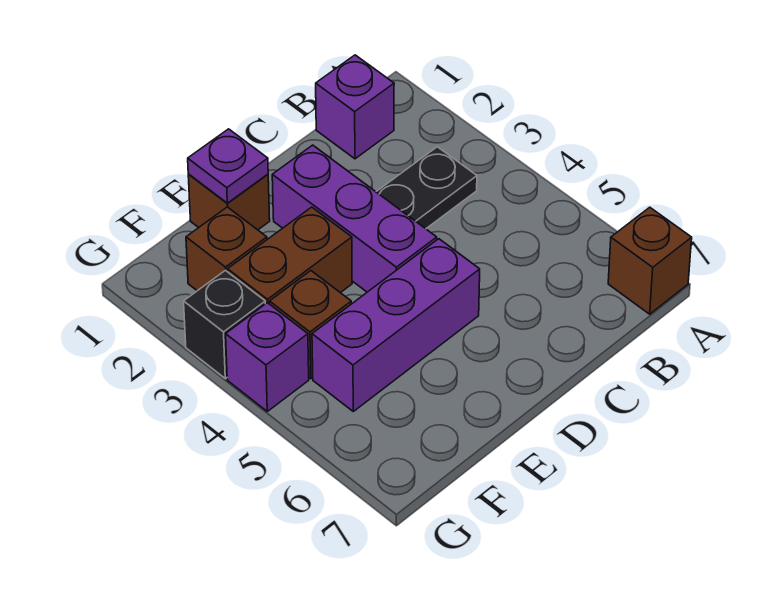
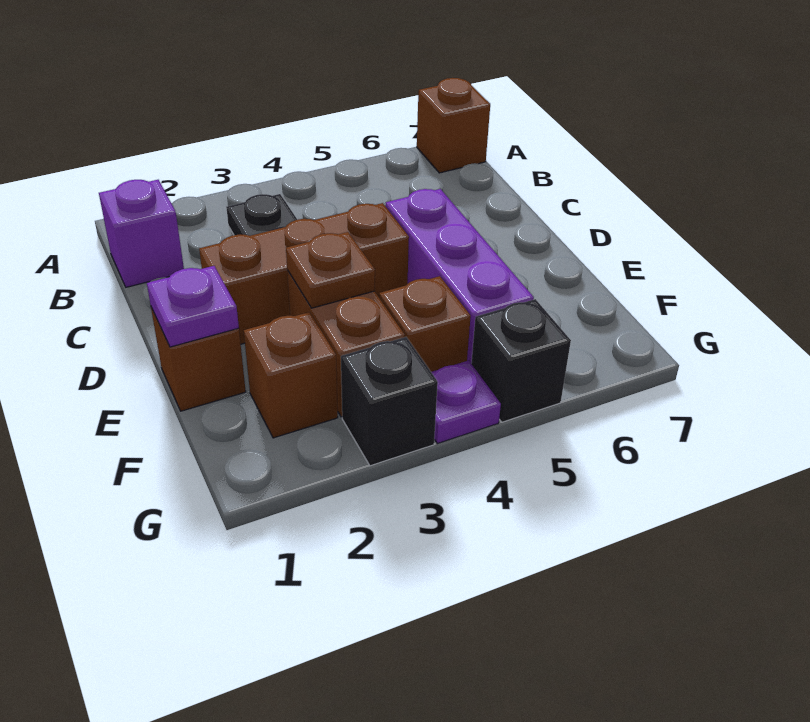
purple 1x3 brick [272,145,437,292] -> brown 1x3 brick [199,203,409,344]
none -> brown 1x1 plate [286,232,375,308]
purple 1x1 brick [226,303,309,411] -> purple 1x1 plate [431,361,501,444]
none -> black 1x1 brick [471,299,571,422]

